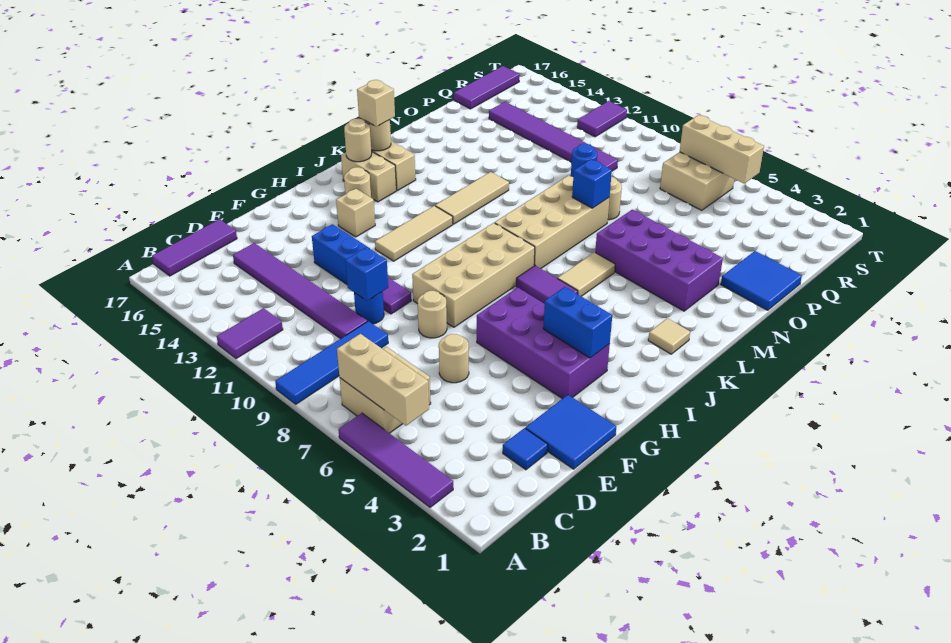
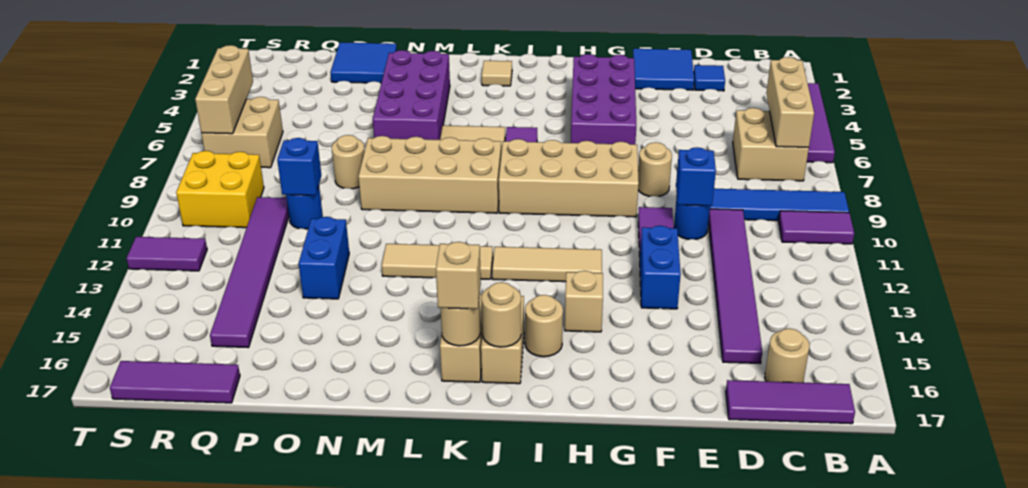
purple 1x2 tile [217,308,283,359] -> purple 1x2 tile moved to [779,211,854,244]
tan 1x1 round brick [439,334,469,383] -> tan 1x1 round brick moved to [765,328,810,383]
blue 1x2 brick [543,287,612,358] -> blue 1x2 brick moved to [299,217,349,299]
blue 1x1 brick [572,159,612,208] -> blue 1x1 brick moved to [277,138,321,196]
none -> yellow 2x2 brick [176,151,264,228]

